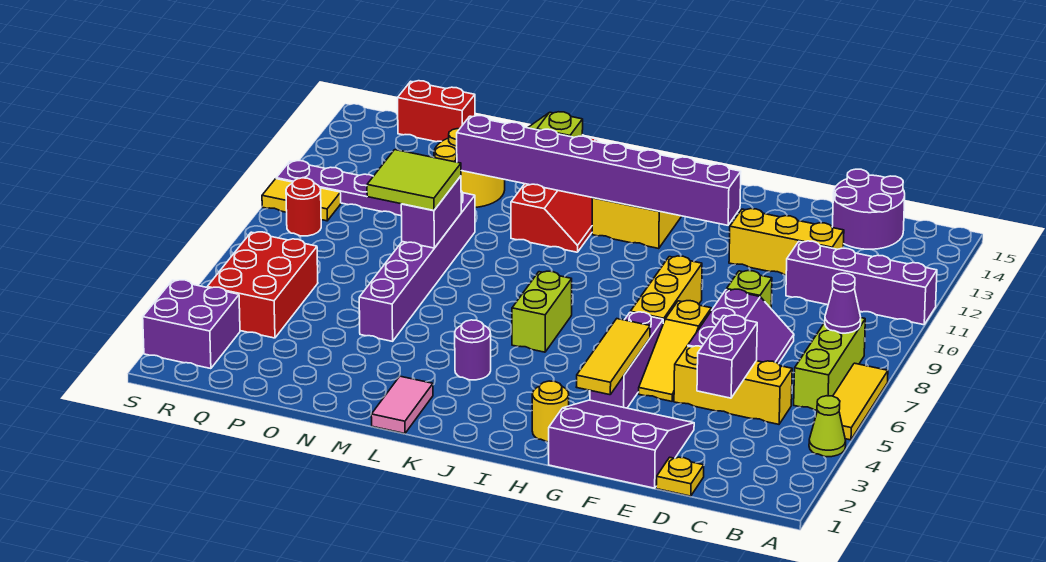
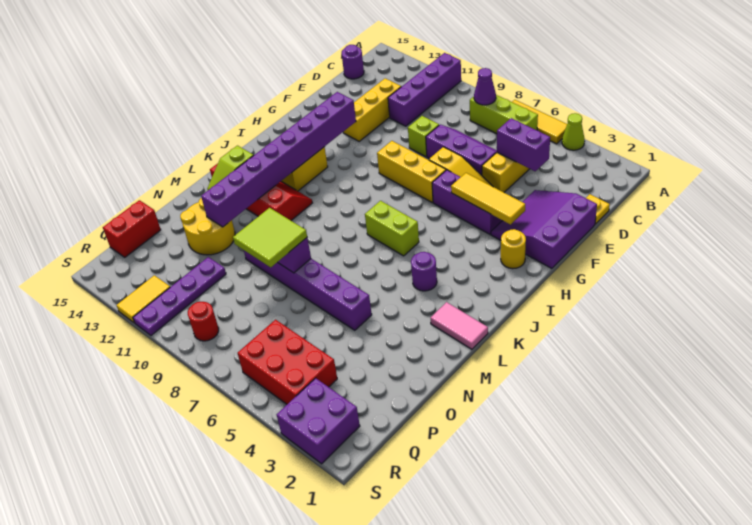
purple 2x2 round brick [832,169,905,249] -> purple 1x1 round brick [342,45,364,79]
yellow 1x2 tile [262,179,341,221] -> yellow 1x2 tile moved to [117,275,170,323]

